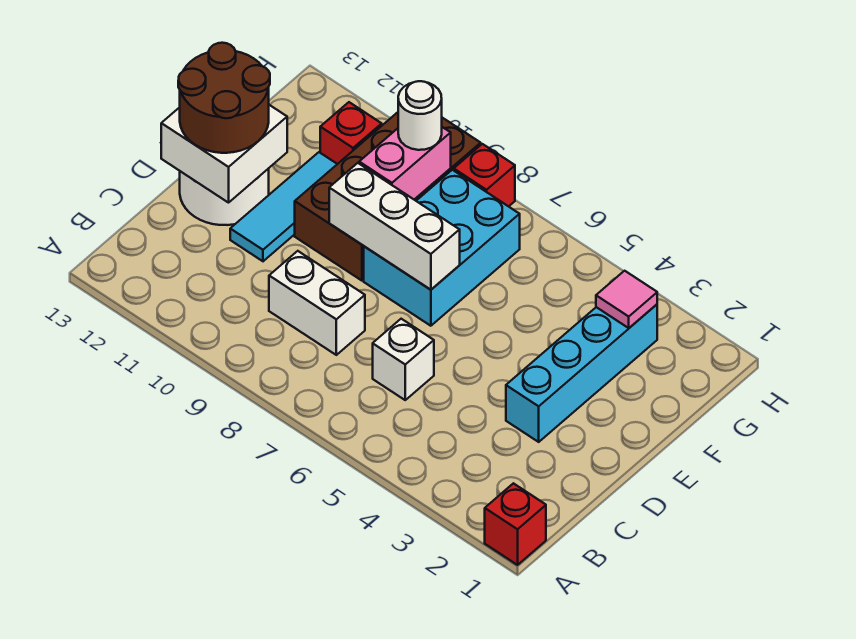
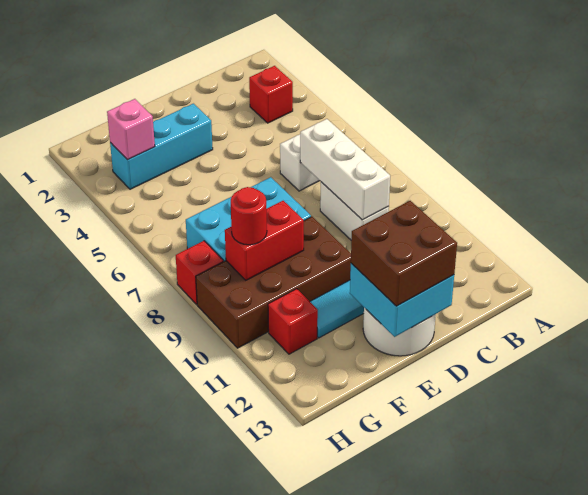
red 1x1 brick [485,483,546,565] -> red 1x1 brick moved to [249,66,293,123]
cyan 1x4 brick [506,304,657,442] -> cyan 1x3 brick [110,104,213,189]
white 2x2 brick [161,105,287,203] -> cyan 2x2 brick [350,263,454,337]
brown 2x2 round brick [178,43,270,153] -> brown 2x2 brick [351,201,457,306]
white 1x3 brick [329,163,460,290] -> white 1x3 brick moved to [300,119,390,220]
pink 1x2 brick [359,127,451,199] -> red 1x2 brick [225,201,304,280]
pink 1x1 tile [596,271,657,328] -> pink 1x1 brick [107,99,155,160]
white 1x1 round brick [398,81,442,150] -> red 1x1 round brick [231,187,267,245]

